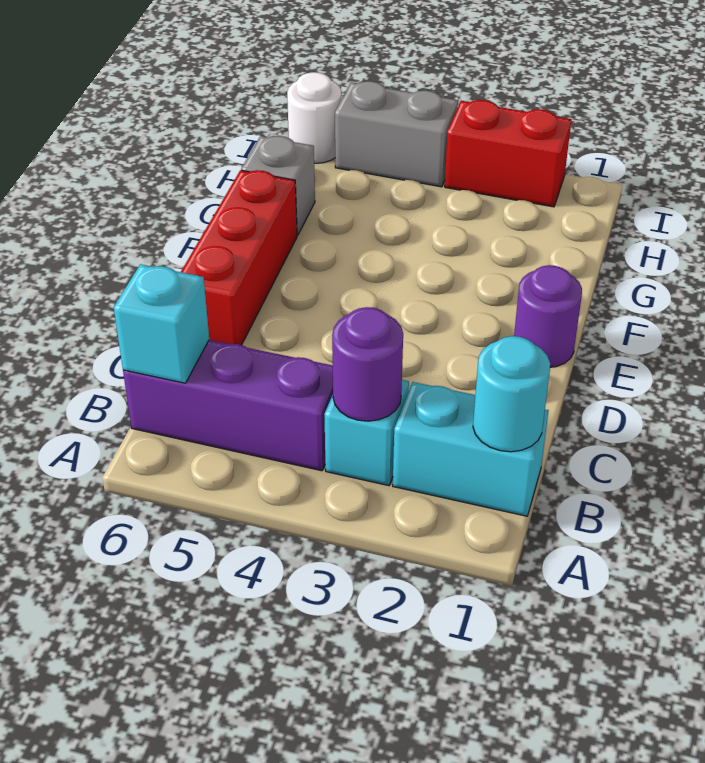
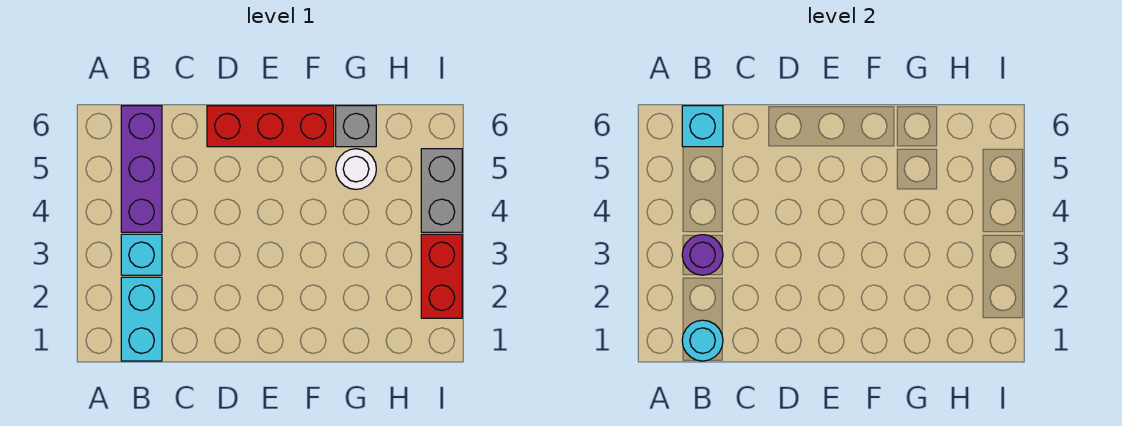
purple 1x1 round brick [514,265,582,367] -> none
white 1x1 round brick [287,72,341,163] -> white 1x1 round brick moved to [336,149,376,189]

